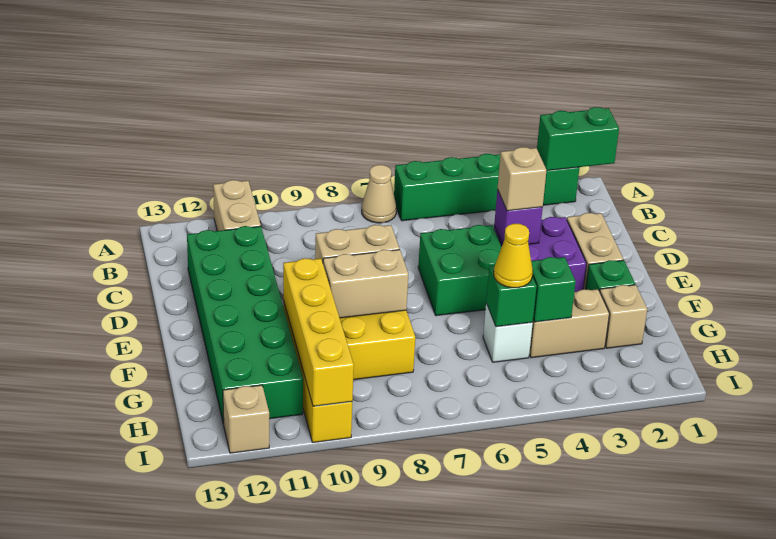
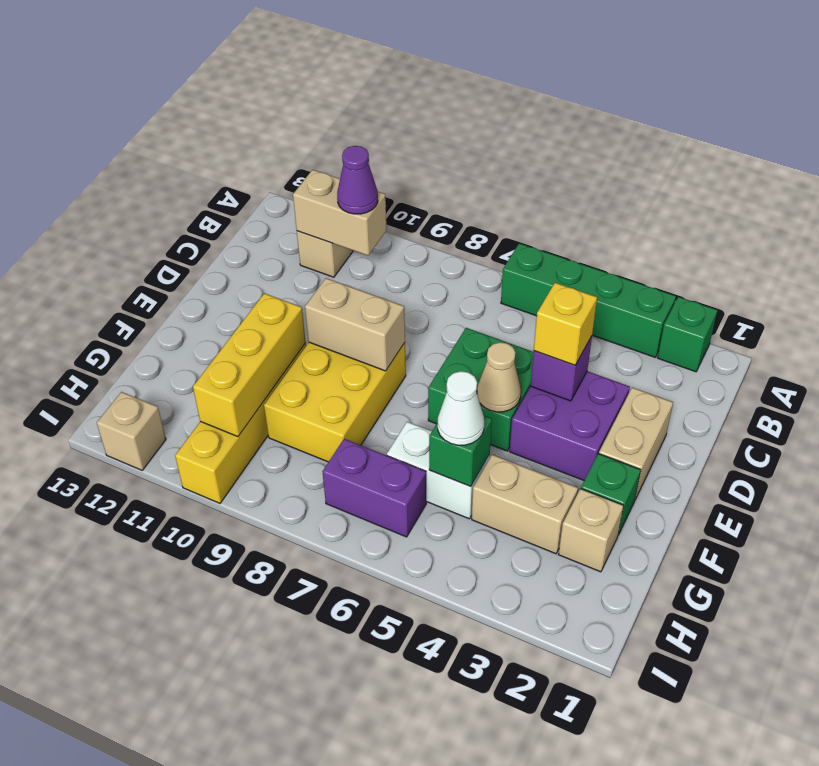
green 1x2 brick [537,107,619,171] -> none
tan 1x1 cone [362,165,396,223] -> tan 1x1 cone moved to [477,342,521,412]
none -> purple 1x1 cone [337,146,378,214]
green 2x6 brick [187,226,303,424] -> none
tan 1x1 brick [498,147,547,211] -> yellow 1x1 brick [534,283,597,365]
tan 1x2 brick [323,250,408,318] -> tan 1x2 brick moved to [293,170,386,255]
yellow 1x4 brick [283,258,354,406] -> yellow 1x3 brick [193,293,306,437]
green 1x1 brick [531,257,576,322] -> none
white 1x1 brick [483,303,533,362] -> white 1x2 brick [387,422,490,519]
yellow 1x1 cone [494,224,533,288] -> white 1x1 cone [438,371,484,445]
none -> purple 1x2 brick [323,439,426,537]

